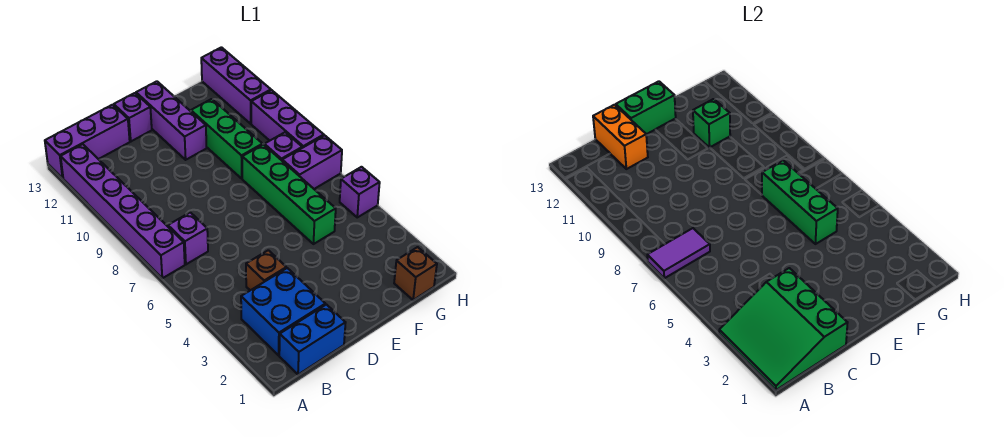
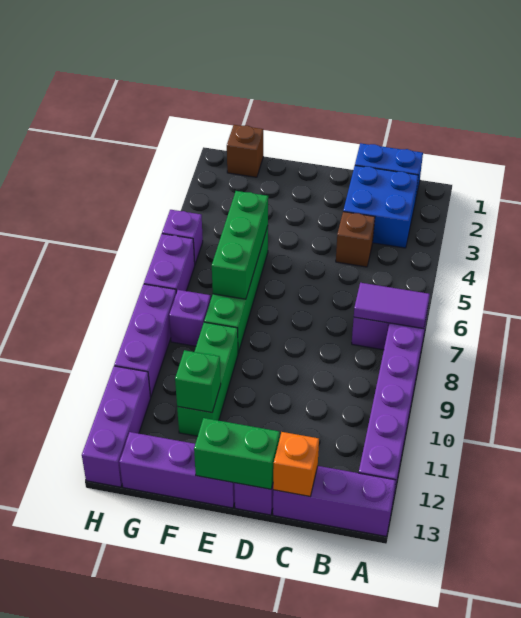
green 3x3 slope [719,268,848,390] -> none
orange 1x2 brick [593,105,648,169] -> orange 1x1 brick [273,432,319,496]
purple 1x3 brick [136,81,207,160] -> purple 1x3 brick turned to [119,432,235,508]
purple 1x2 brick [282,135,342,189] -> purple 1x2 brick turned to [144,234,195,293]

